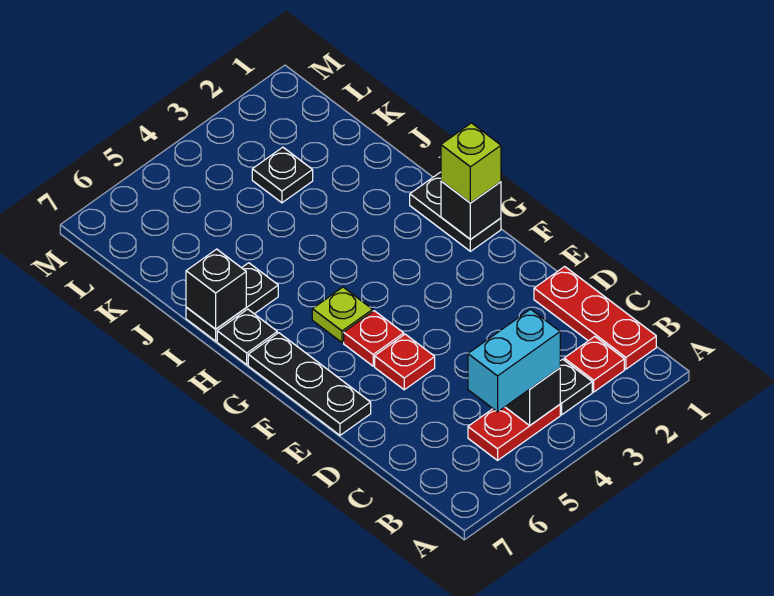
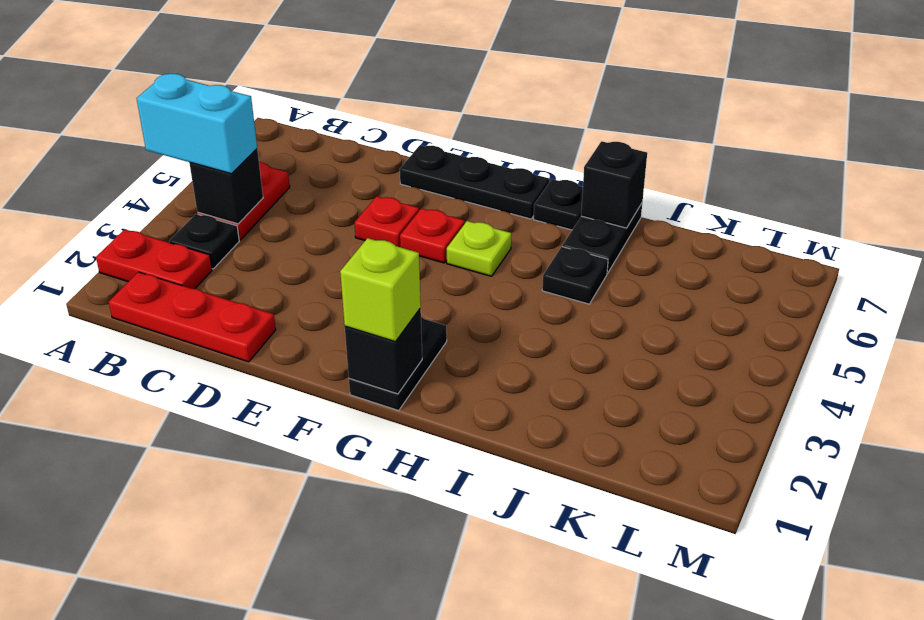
red 1x1 plate [564,337,624,392] -> red 1x2 plate [96,230,212,289]
cyan 1x2 brick [468,309,560,412] -> cyan 1x2 brick turned to [137,74,257,174]
black 1x2 plate [410,172,501,251] -> black 1x2 plate turned to [349,317,447,411]
black 1x1 plate [252,147,313,203] -> black 1x1 plate moved to [542,247,608,304]

